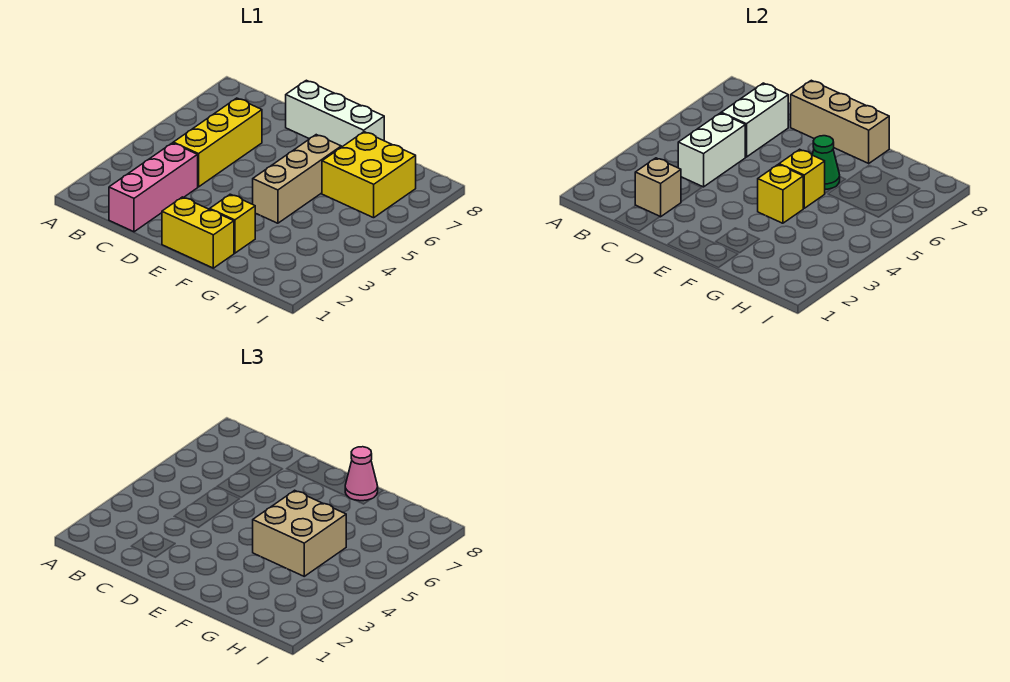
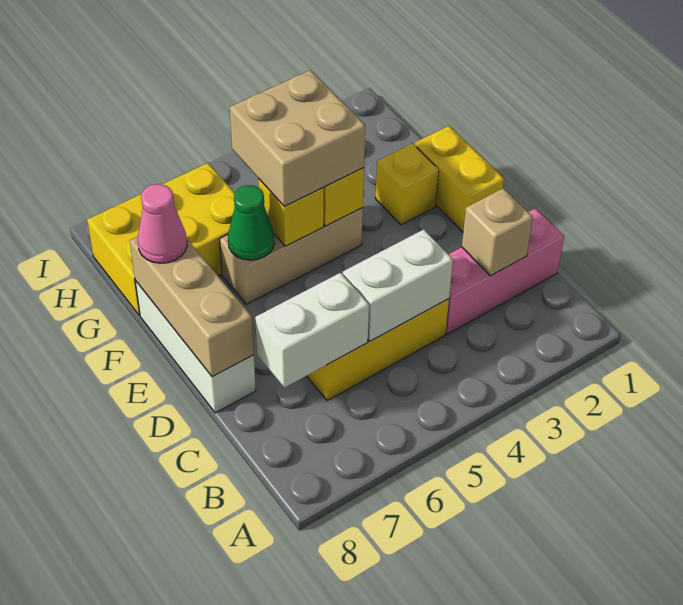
yellow 2x2 brick [322,132,416,218] -> yellow 2x3 brick [87,163,235,315]

